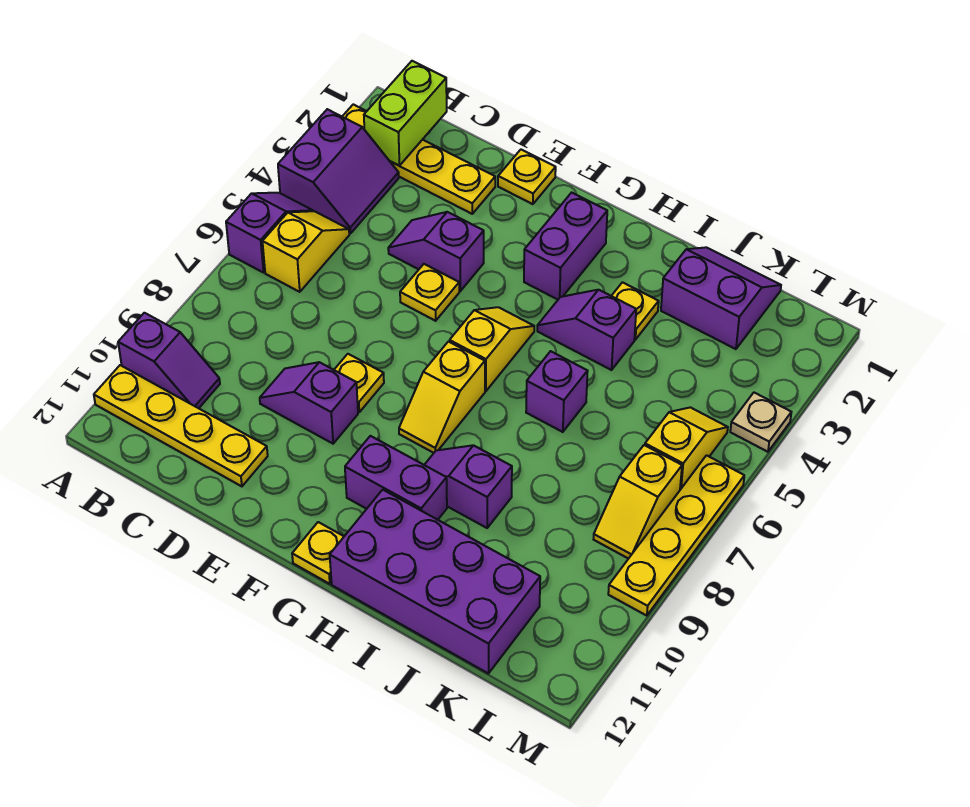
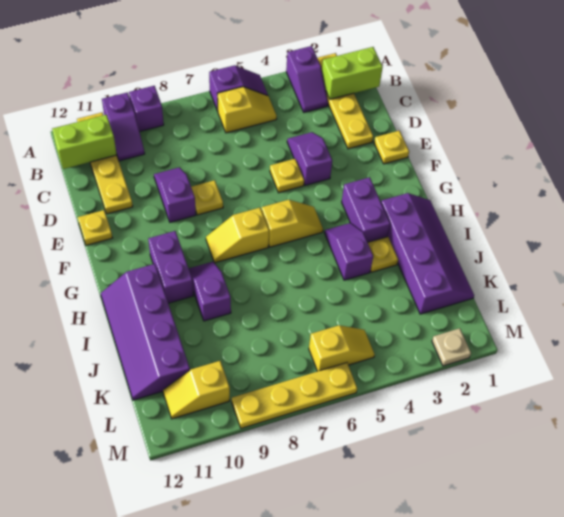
purple 2x2 slope [278,109,399,234] -> purple 1x2 slope [286,46,328,112]
none -> lime 1x2 brick [52,115,117,169]
purple 1x2 brick [524,192,607,300] -> purple 1x2 brick turned to [342,177,390,242]
yellow 1x1 plate [292,522,344,584] -> yellow 1x1 plate moved to [78,210,112,245]
purple 2x4 brick [330,490,540,674] -> purple 2x4 slope [101,264,190,400]
purple 1x1 brick [526,351,588,432] -> purple 1x1 brick moved to [129,86,164,132]
purple 2x2 slope [661,247,781,349] -> purple 2x4 slope [381,193,474,314]
yellow 1x2 slope [594,445,682,559] -> yellow 1x2 slope moved to [163,361,230,419]
tan 1x1 plate [730,393,791,452] -> tan 1x1 plate moved to [432,328,471,366]

